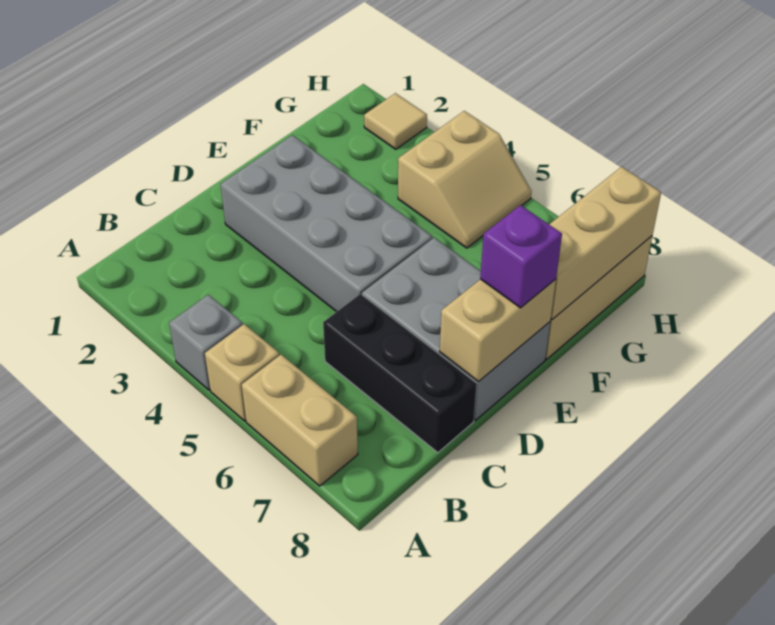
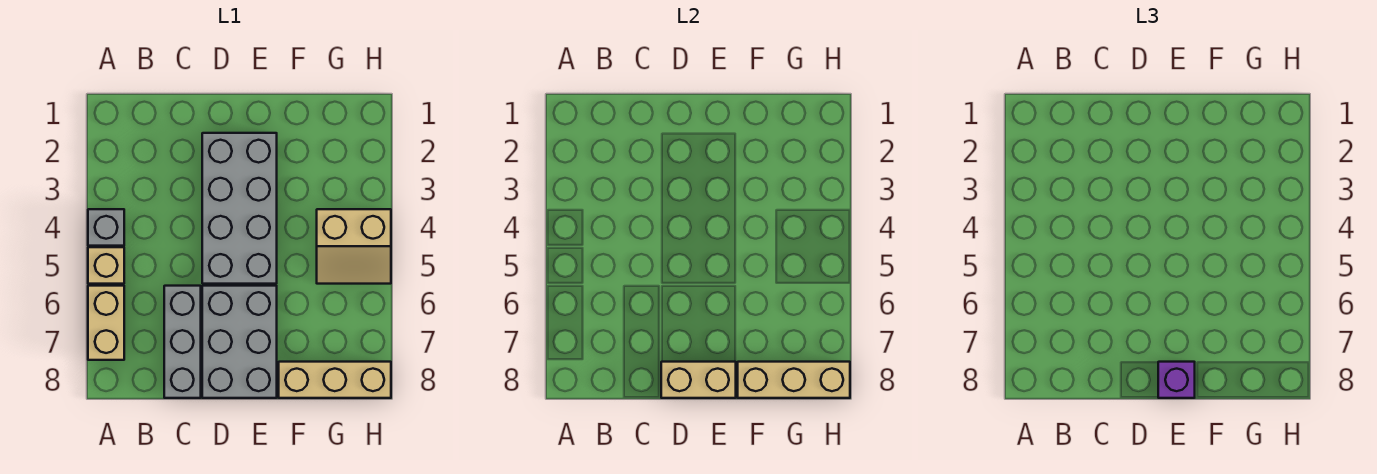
black 1x3 brick [323,294,477,453] -> grey 1x3 brick [164,286,201,398]
tan 1x1 tile [364,93,427,149] -> none

